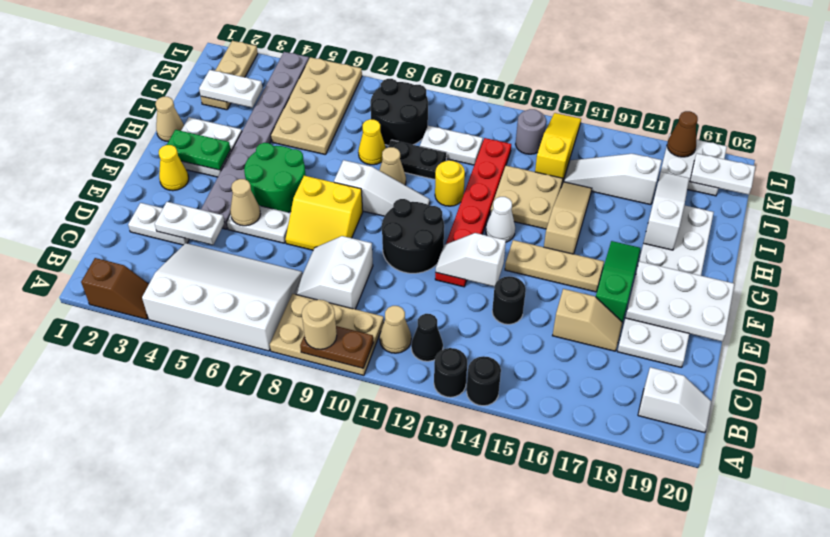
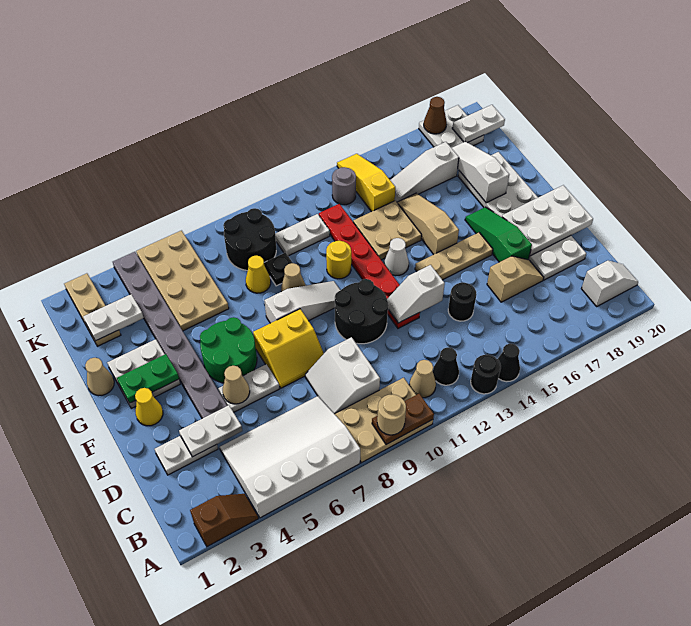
black 1x1 round brick [467,356,501,406] -> black 1x1 cone [498,344,520,382]
black 1x2 plate [388,140,447,179] -> black 1x1 plate [264,253,293,286]

